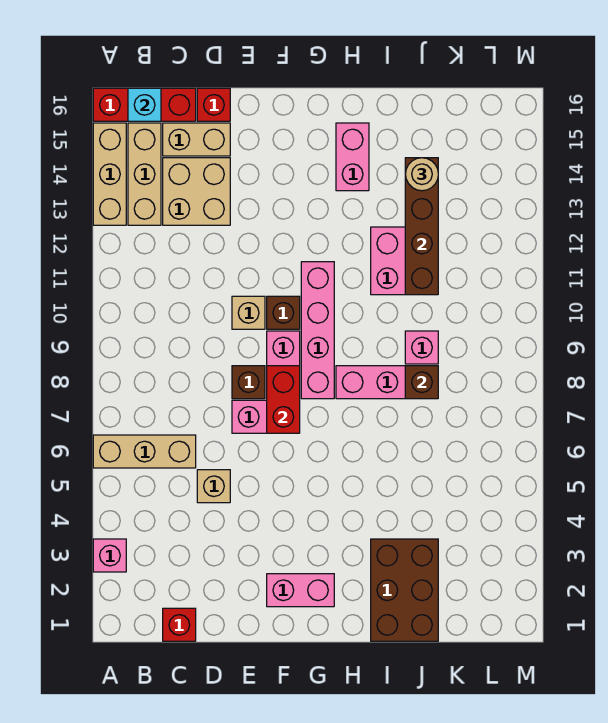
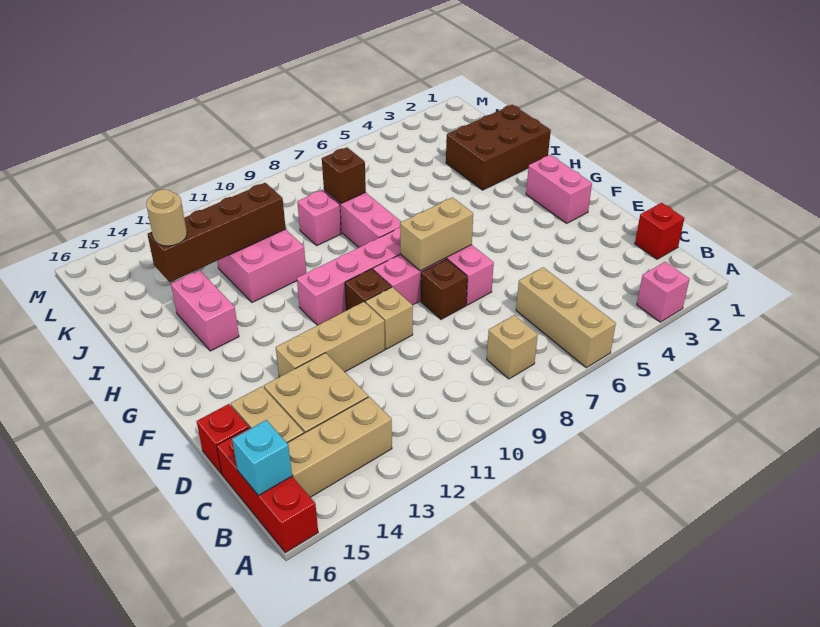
tan 1x3 brick [93,123,126,225] -> tan 1x3 brick moved to [276,302,385,377]
tan 1x1 brick [197,470,230,503] -> tan 1x1 brick moved to [487,315,538,379]
red 1x2 brick [267,366,300,433] -> tan 1x2 brick [400,197,473,271]
pink 1x2 brick [336,123,369,191] -> pink 1x2 brick turned to [171,270,239,351]

